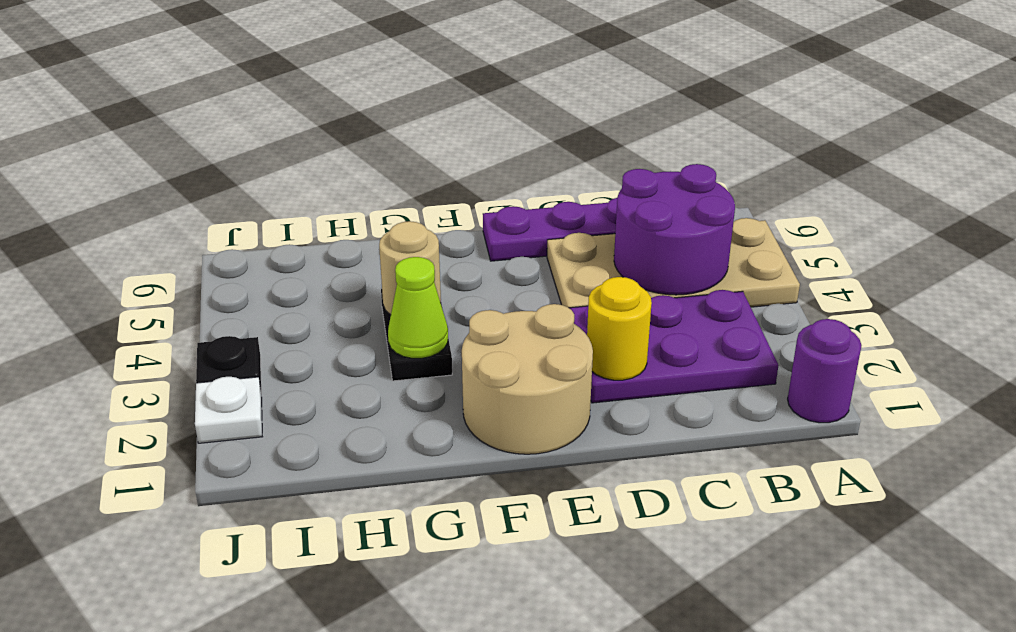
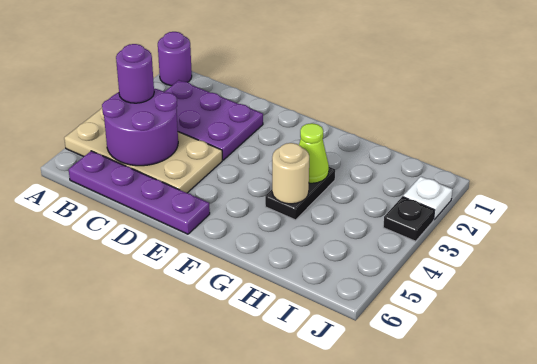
none -> purple 1x1 round brick [116,44,154,103]
yellow 1x1 round brick [587,277,652,380] -> none
tan 2x2 round brick [462,304,593,454] -> none

